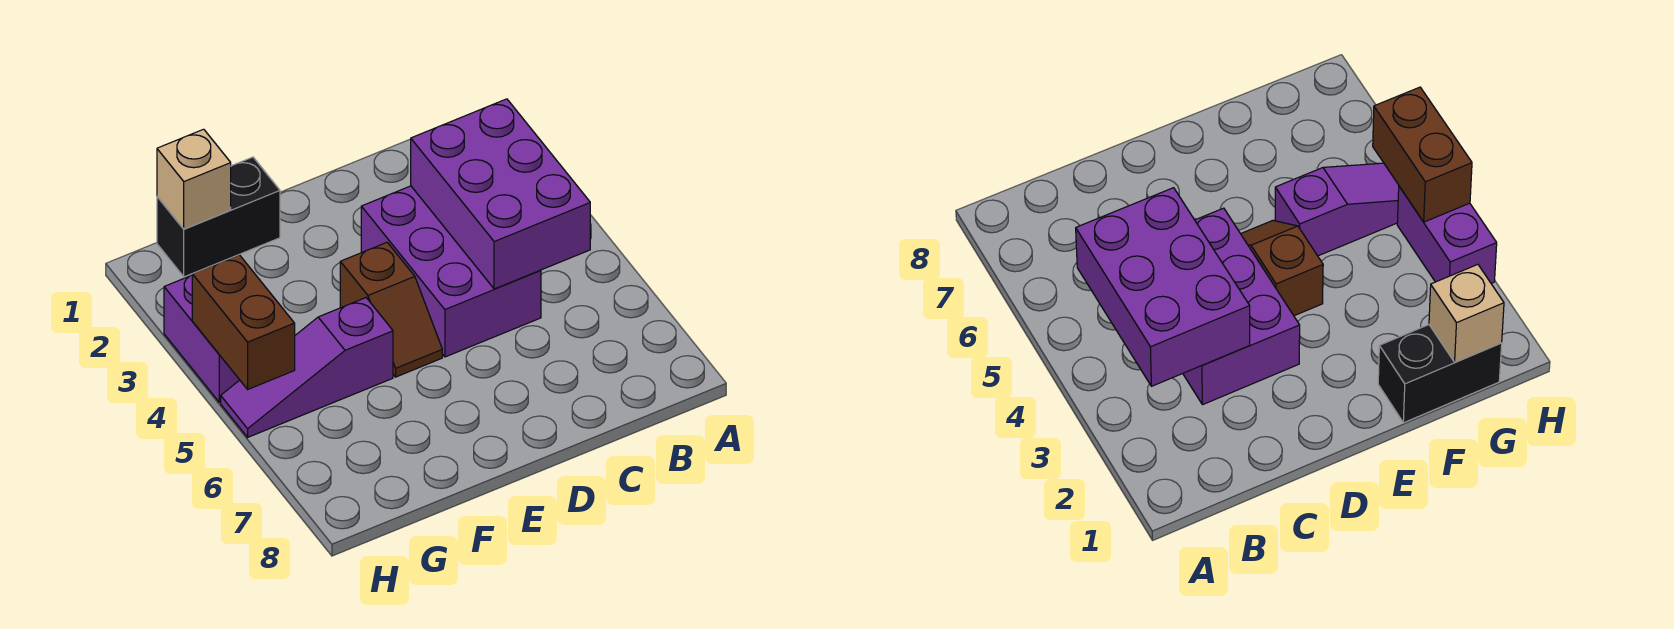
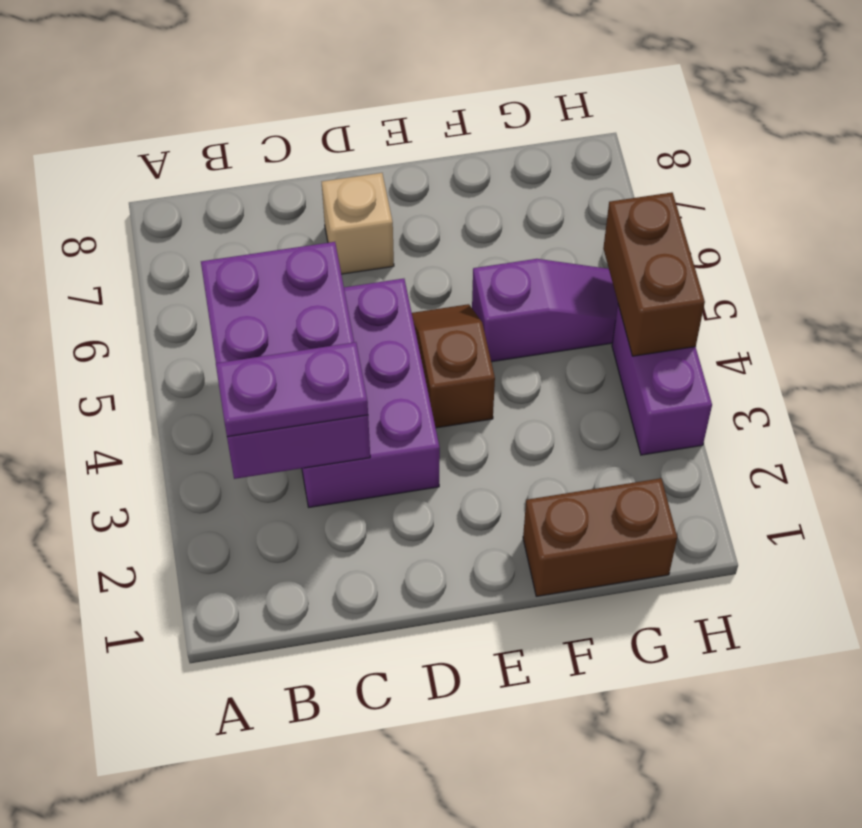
none -> purple 1x2 plate [216,342,368,437]
black 1x2 brick [157,157,280,277] -> brown 1x2 brick [523,478,677,596]
tan 1x1 brick [157,129,231,229] -> tan 1x1 brick moved to [322,173,394,274]

